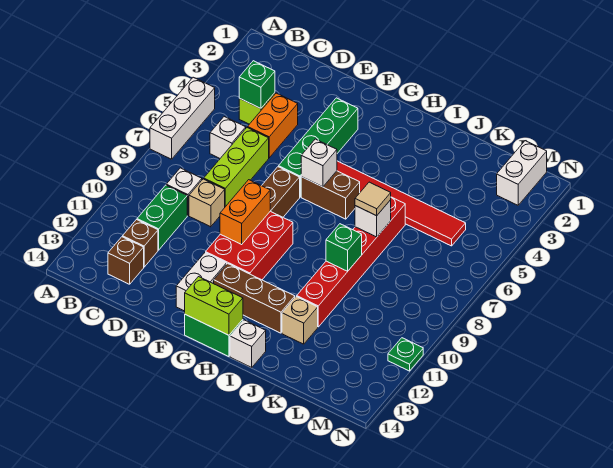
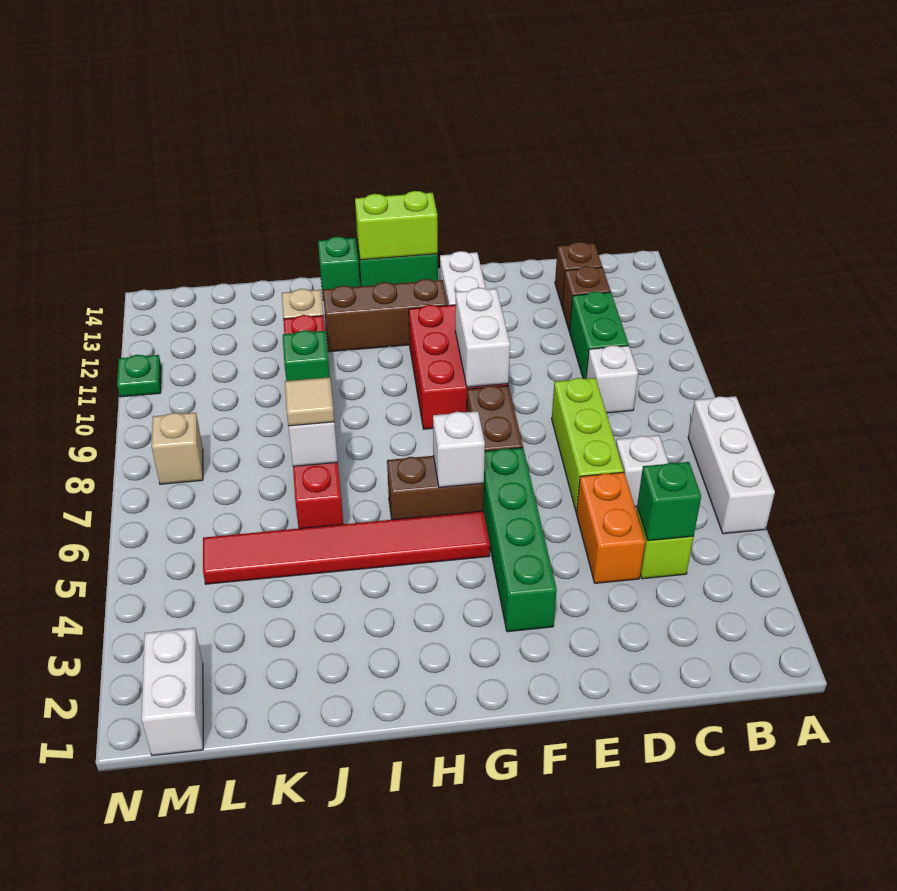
tan 1x1 brick [189,179,225,227] -> tan 1x1 brick moved to [152,413,203,484]
orange 1x2 brick [220,180,270,244] -> white 1x2 brick [455,288,510,387]
white 1x1 brick [230,320,266,367] -> green 1x1 brick [318,236,360,300]

